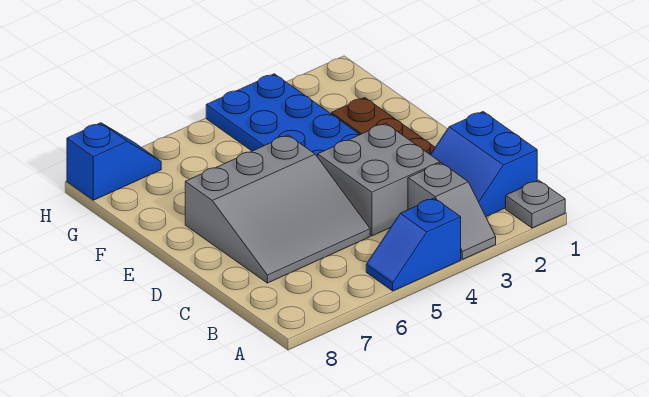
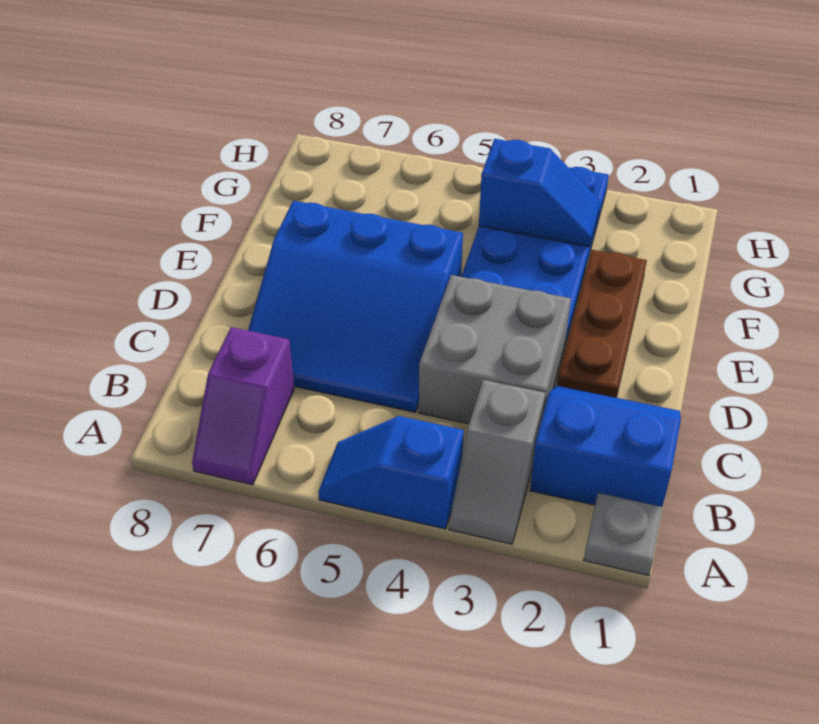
none -> purple 1x2 slope [192,327,294,485]
blue 2x2 slope [430,112,537,217] -> blue 2x2 slope turned to [530,385,681,507]
grey 3x3 slope [185,135,370,283] -> blue 3x3 slope [248,201,463,412]
blue 1x2 slope [67,123,161,200] -> blue 1x2 slope moved to [479,139,600,247]

